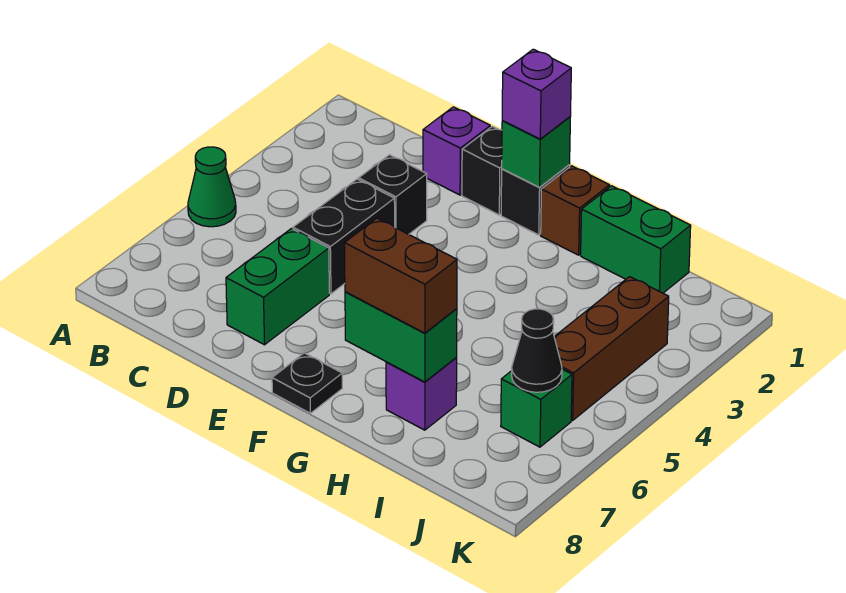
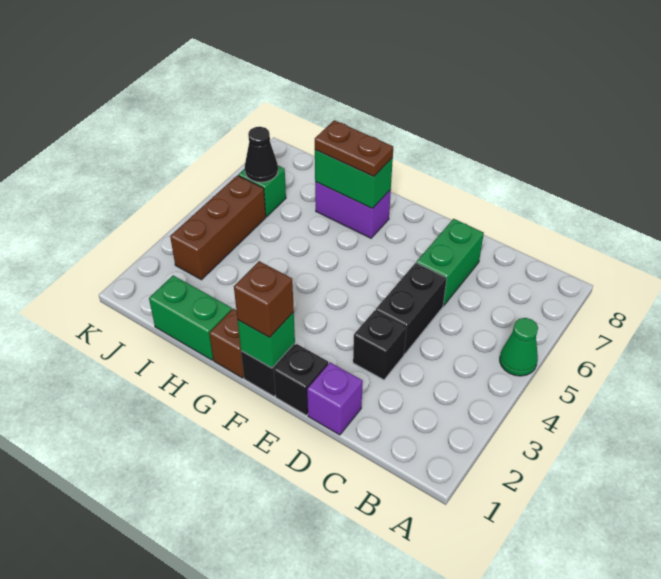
purple 1x1 brick [502,49,571,139] -> brown 1x1 brick [234,261,294,337]
black 1x1 plate [272,353,342,413] -> none
brown 1x2 brick [344,218,457,333] -> brown 1x2 plate [315,120,393,177]
purple 1x1 brick [386,357,457,430] -> purple 1x2 brick [315,182,391,238]

